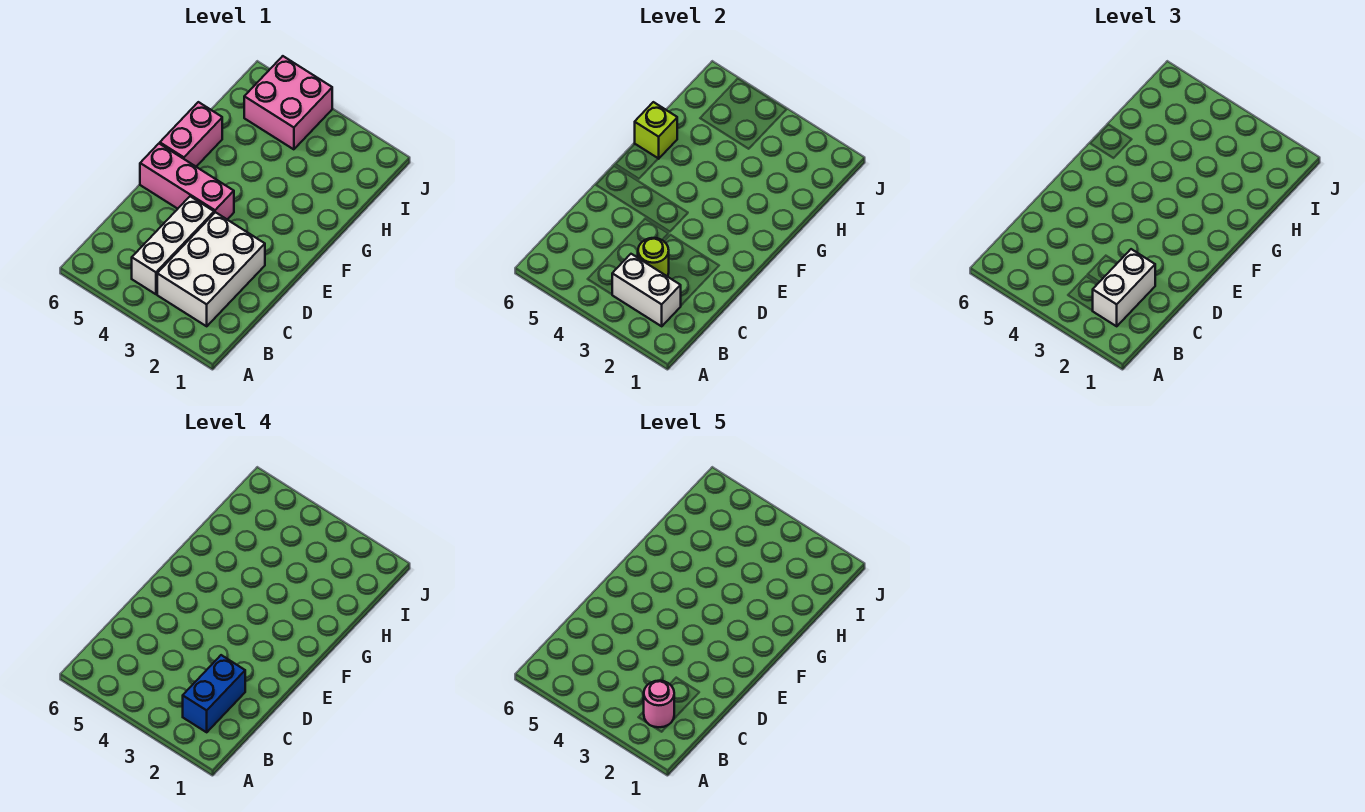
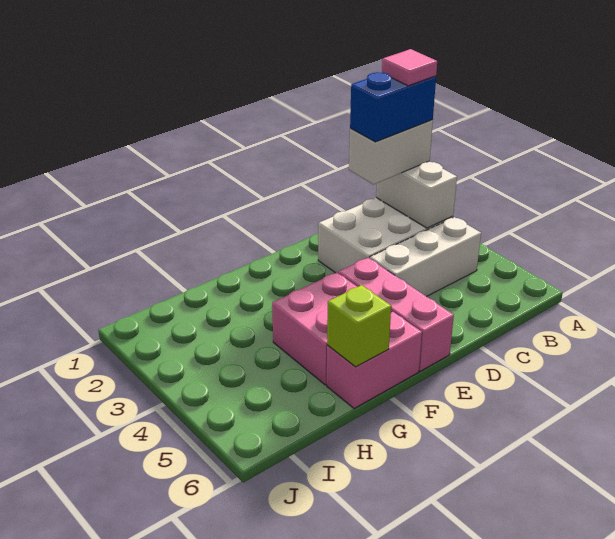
pink 1x1 round brick [644,681,674,727] -> pink 1x1 tile [382,49,437,86]
lime 1x1 round brick [638,238,669,276] -> none
pink 2x2 brick [244,56,332,149] -> pink 2x2 brick moved to [272,272,392,385]

